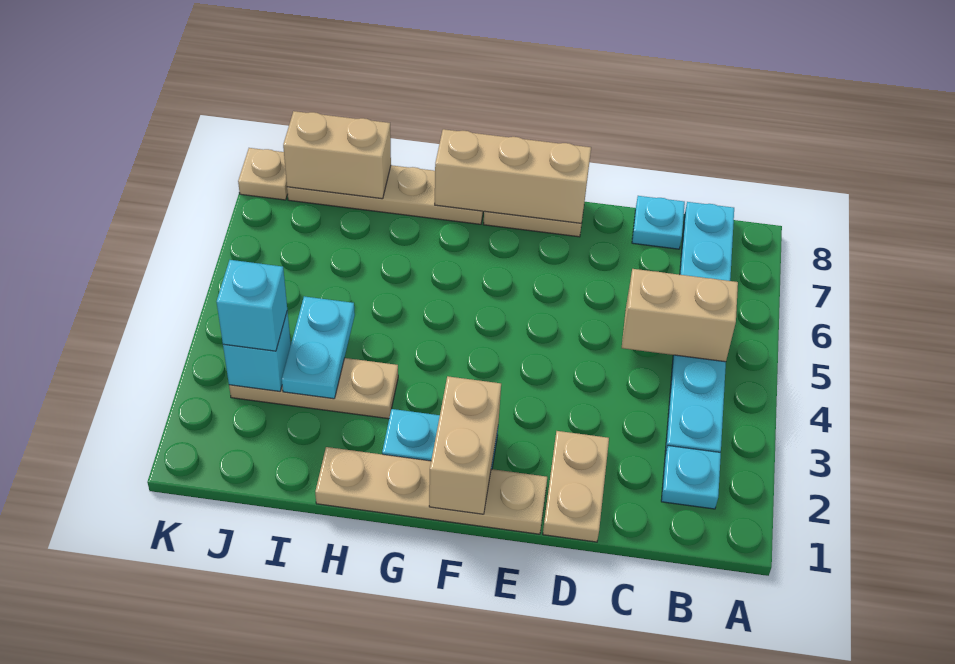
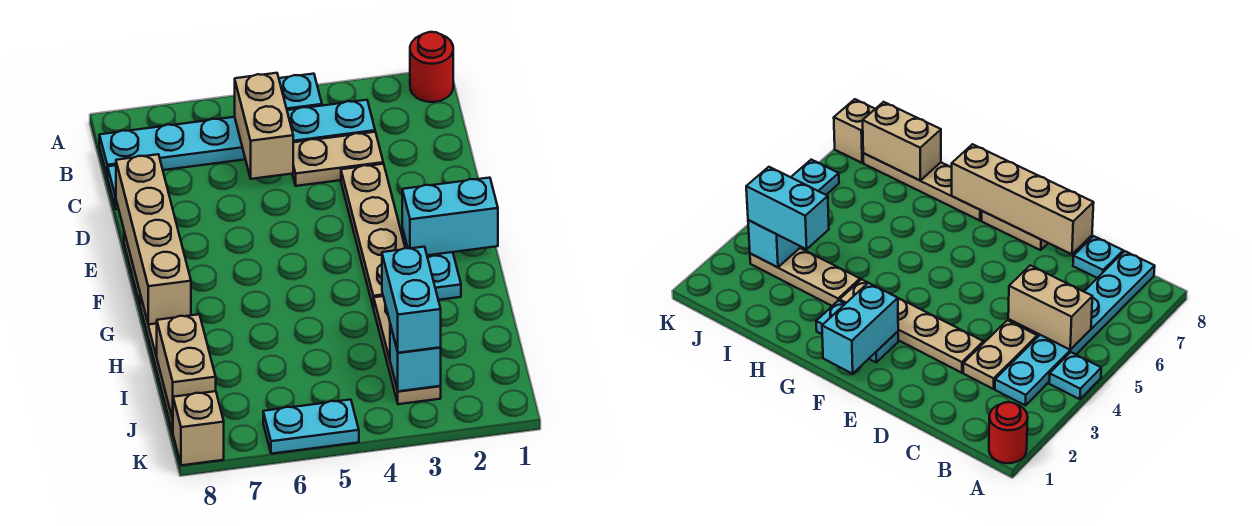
none -> red 1x1 round brick [410,32,453,102]
cyan 1x1 plate [661,446,721,509] -> cyan 1x1 plate moved to [279,74,322,110]
tan 1x2 plate [543,431,609,542] -> tan 1x2 plate moved to [293,132,383,186]
tan 1x4 plate [315,447,547,534] -> tan 1x4 plate moved to [341,164,405,308]
tan 1x3 brick [435,129,591,223] -> tan 1x4 brick [116,154,191,324]
tan 1x2 brick [429,376,501,514] -> cyan 1x2 brick [402,178,498,255]
cyan 1x2 plate [282,296,355,399] -> cyan 1x2 plate moved to [263,400,359,454]
cyan 1x1 brick [217,260,287,351] -> cyan 1x2 brick [382,247,441,353]
tan 1x1 plate [238,148,288,200] -> tan 1x1 brick [173,391,224,465]

